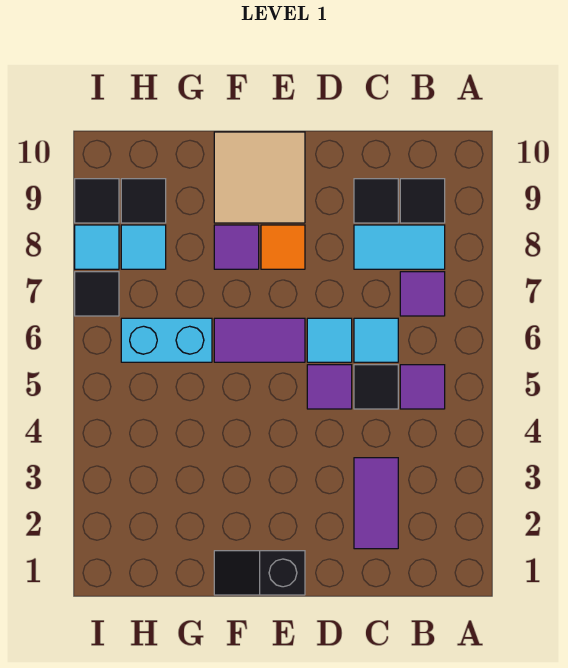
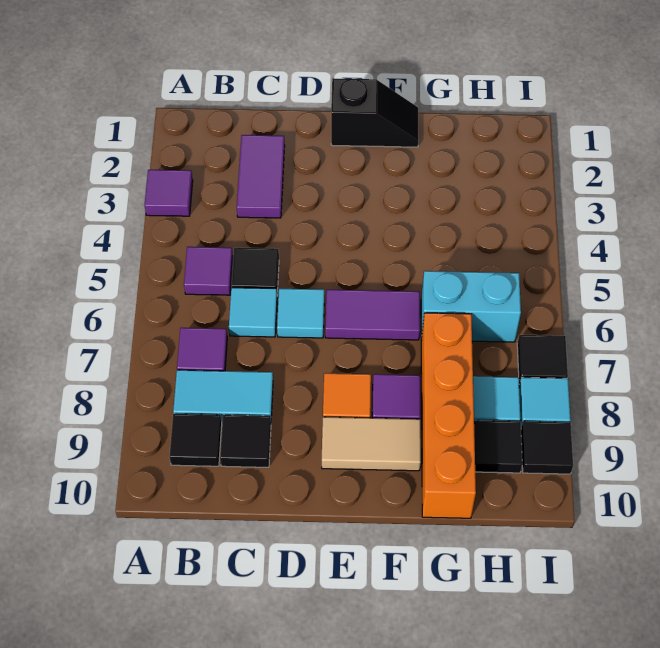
purple 1x1 tile [307,365,352,409] -> purple 1x1 tile moved to [145,170,193,216]
tan 2x2 tile [214,132,305,223] -> tan 1x2 tile [322,417,421,471]
none -> orange 1x4 brick [421,313,476,518]

